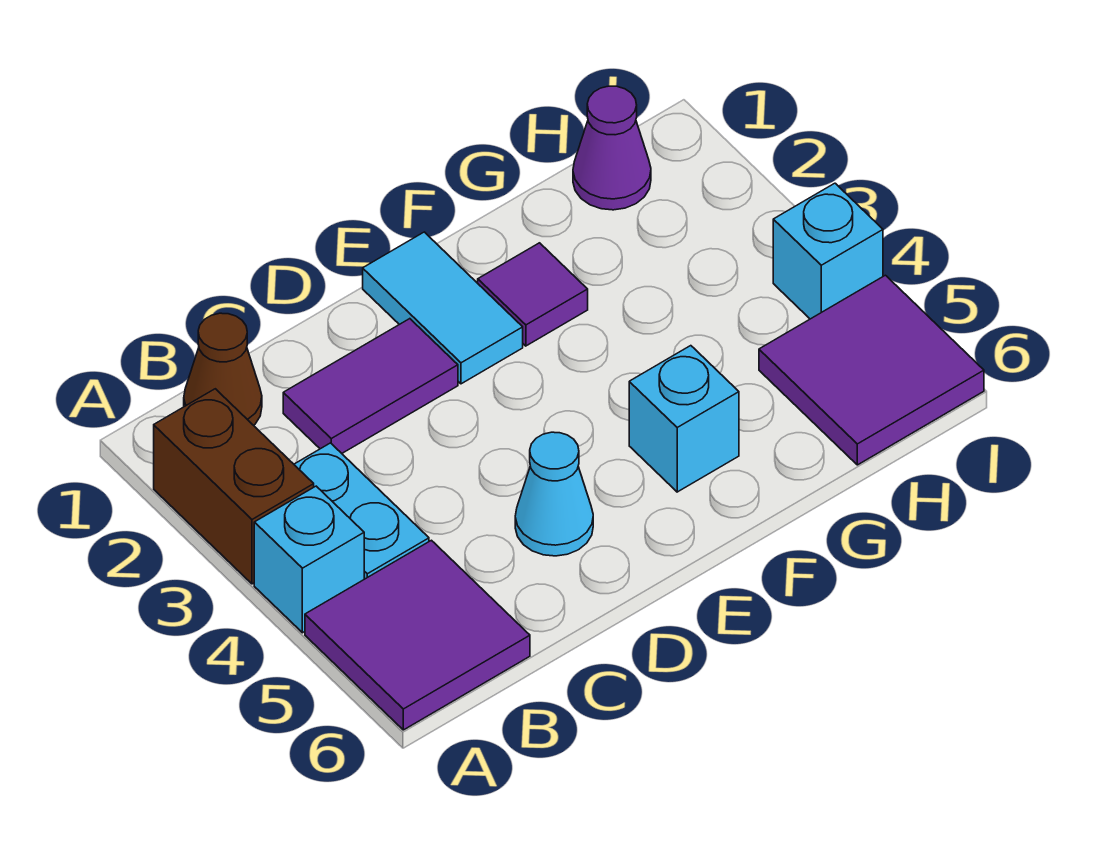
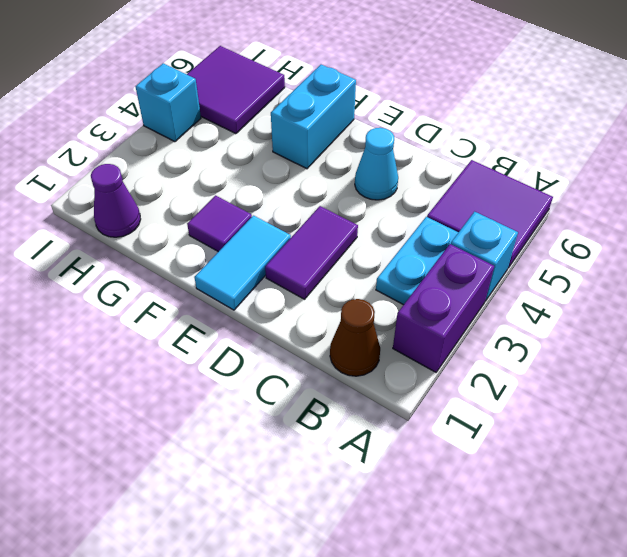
brown 1x2 brick [154,389,314,584] -> purple 1x2 brick [393,244,494,372]
purple 1x2 tile [283,319,458,453] -> purple 1x2 tile turned to [265,206,358,299]
cyan 1x1 brick [629,346,739,492] -> cyan 1x2 brick [271,65,356,169]

